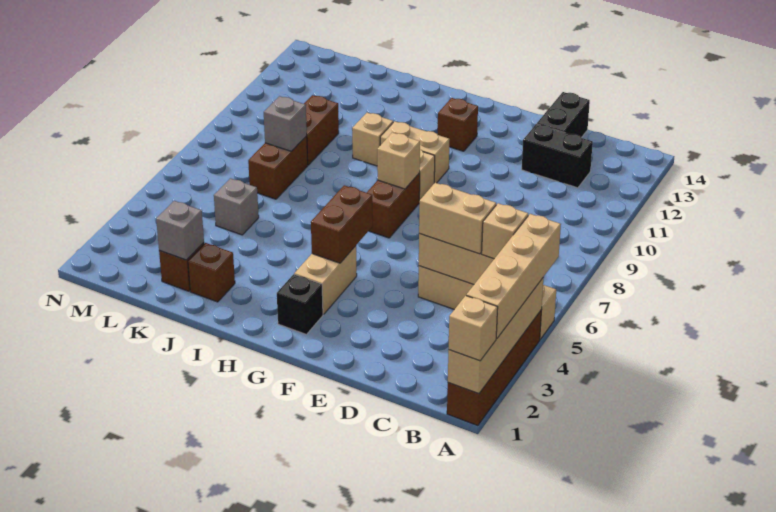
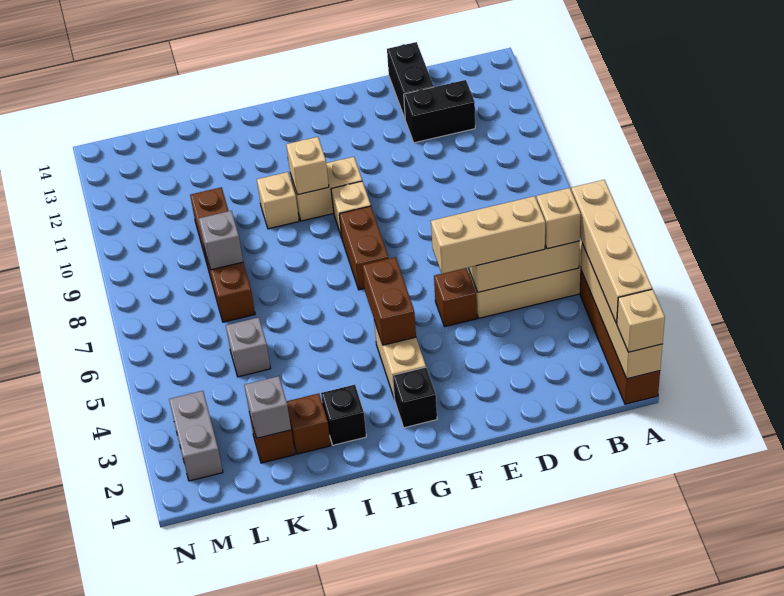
tan 1x2 brick [419,183,496,254] -> tan 1x3 brick [431,196,545,274]
tan 1x1 brick [377,132,420,189] -> tan 1x1 brick moved to [286,137,329,195]
brown 1x1 brick [438,98,478,151] -> brown 1x1 brick moved to [434,268,477,327]
none -> black 1x1 brick [321,385,366,445]
none -> grey 1x2 brick [169,391,223,481]

